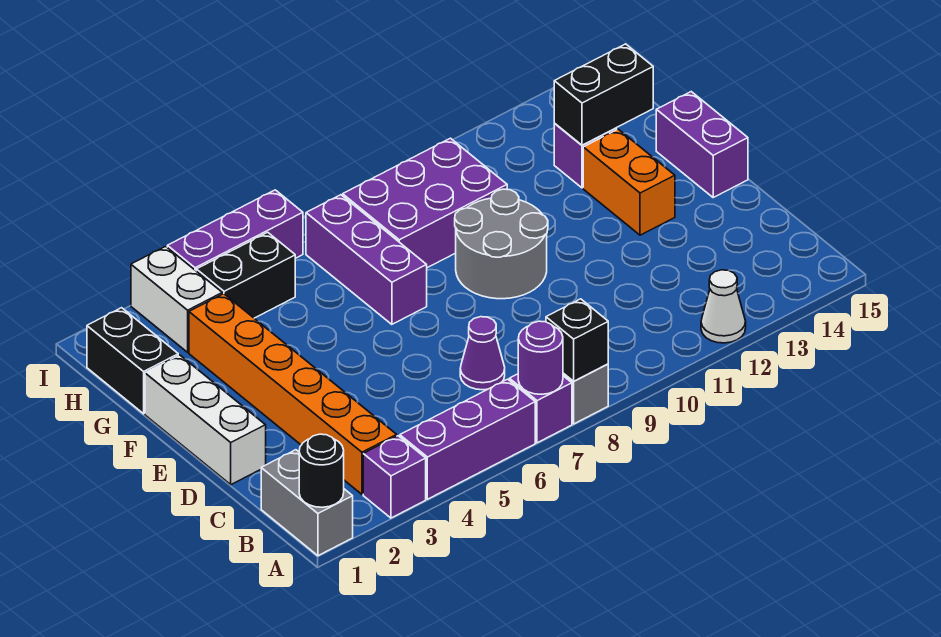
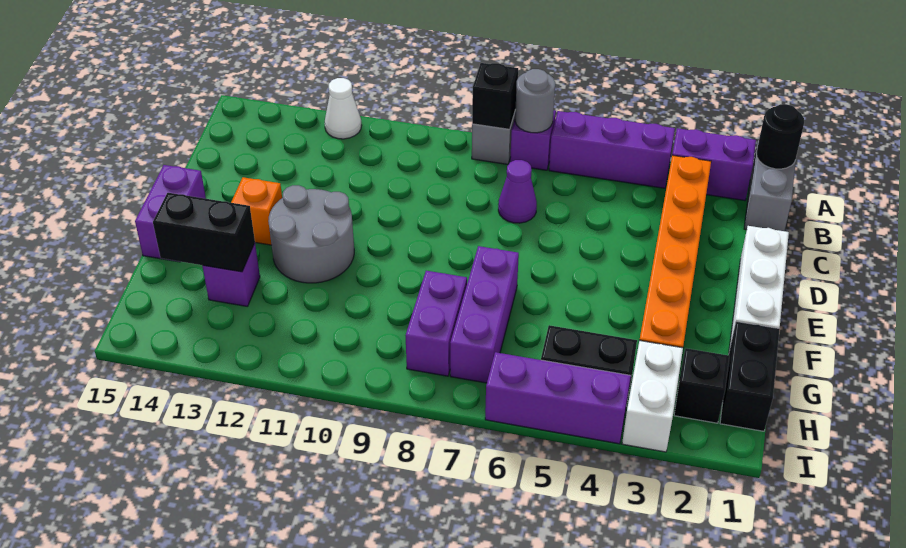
purple 1x1 brick [363,436,426,518] -> purple 1x2 brick [672,128,756,201]
purple 1x1 round brick [518,321,563,394] -> grey 1x1 round brick [515,69,555,133]
grey 2x2 round brick [455,189,548,299] -> grey 2x2 round brick moved to [268,185,354,283]
orange 1x2 brick [583,129,675,235] -> orange 1x1 brick [231,177,282,245]
purple 2x3 brick [343,138,507,268] -> purple 1x2 brick [405,271,467,376]
none -> black 1x1 brick [674,348,729,423]

